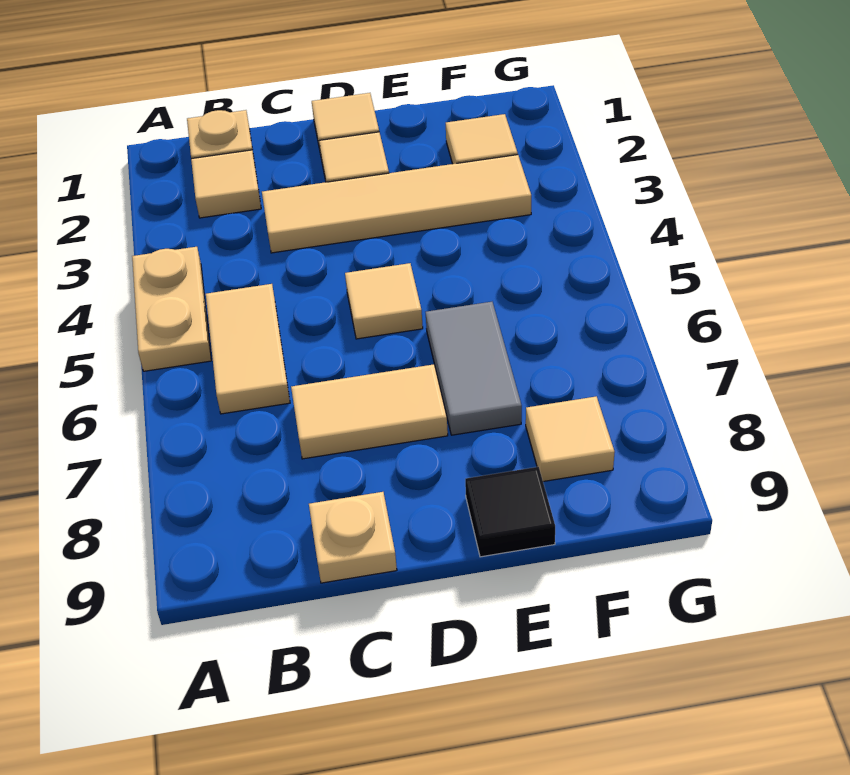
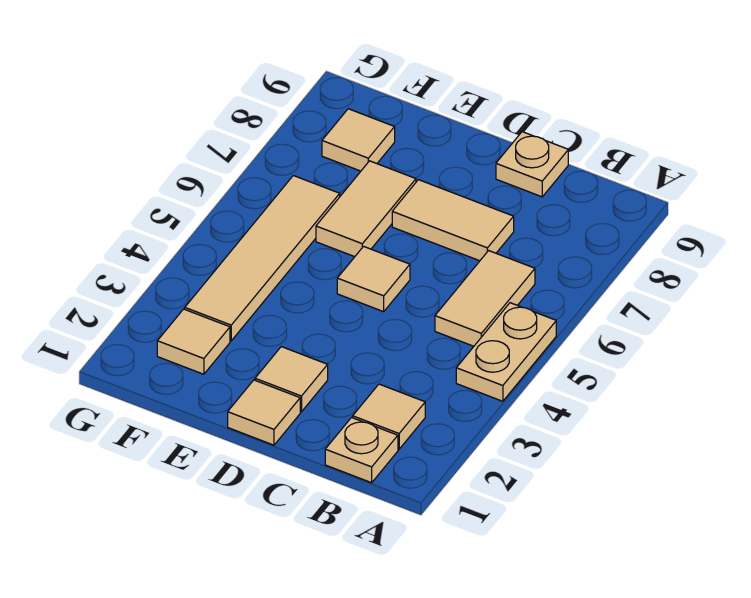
tan 1x4 tile [262,155,531,253] -> tan 1x4 tile turned to [185,176,340,341]
grey 1x2 tile [426,302,522,435] -> tan 1x2 tile [316,161,416,257]
black 1x1 tile [465,467,555,557] -> none

